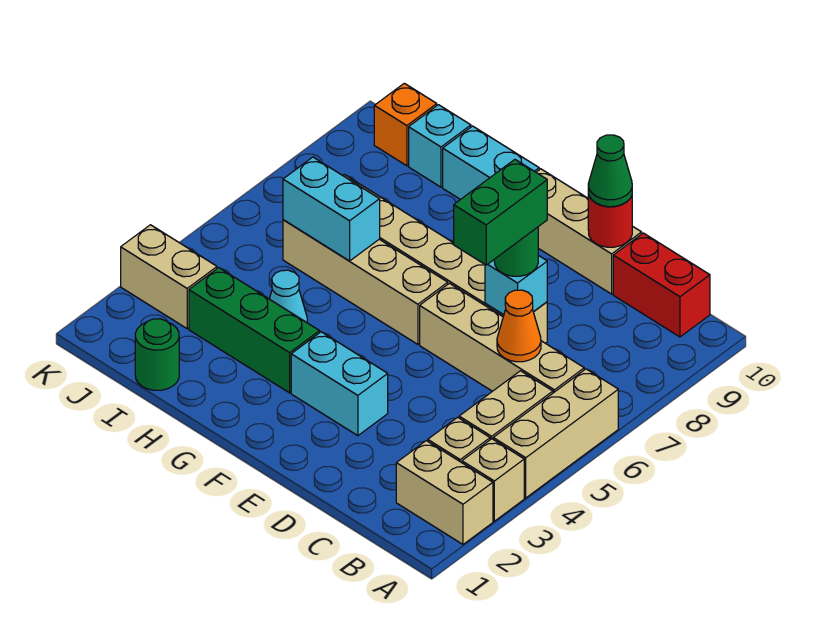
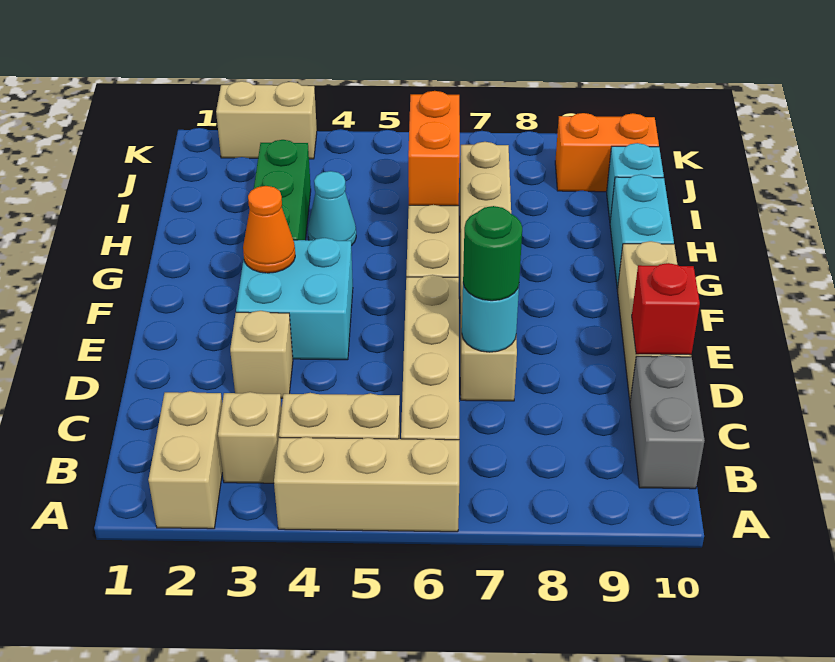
tan 1x1 brick [462,439,524,521] -> tan 1x1 brick moved to [230,311,293,398]
red 1x2 brick [613,233,710,337] -> grey 1x2 brick [630,355,705,489]
orange 1x1 cone [497,290,541,362] -> orange 1x1 cone moved to [243,186,295,273]
green 1x2 brick [454,160,547,265] -> none
cyan 1x1 brick [485,255,547,315] -> cyan 1x1 round brick [462,284,519,352]
red 1x1 round brick [588,191,632,247] -> red 1x1 brick [632,263,700,355]
green 1x1 cone [588,135,632,207] -> none
cyan 1x2 brick [291,332,388,436] -> cyan 2x2 brick [236,238,353,360]
cyan 1x2 brick [283,157,380,261] -> orange 1x2 brick [408,91,460,206]
green 1x1 round brick [135,319,179,390] -> none
tan 1x2 brick [121,225,217,329] -> tan 1x2 brick turned to [216,81,317,159]
orange 1x1 brick [374,83,437,166] -> orange 1x2 brick [555,113,659,192]

